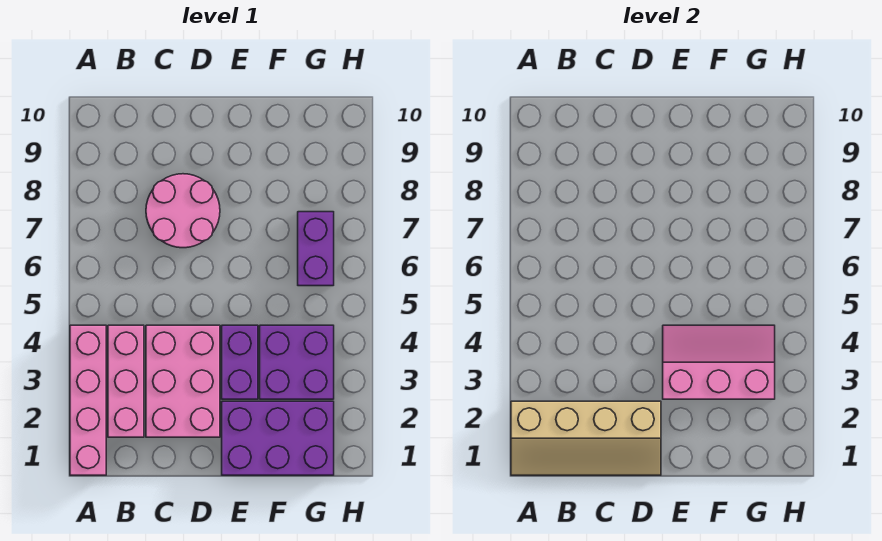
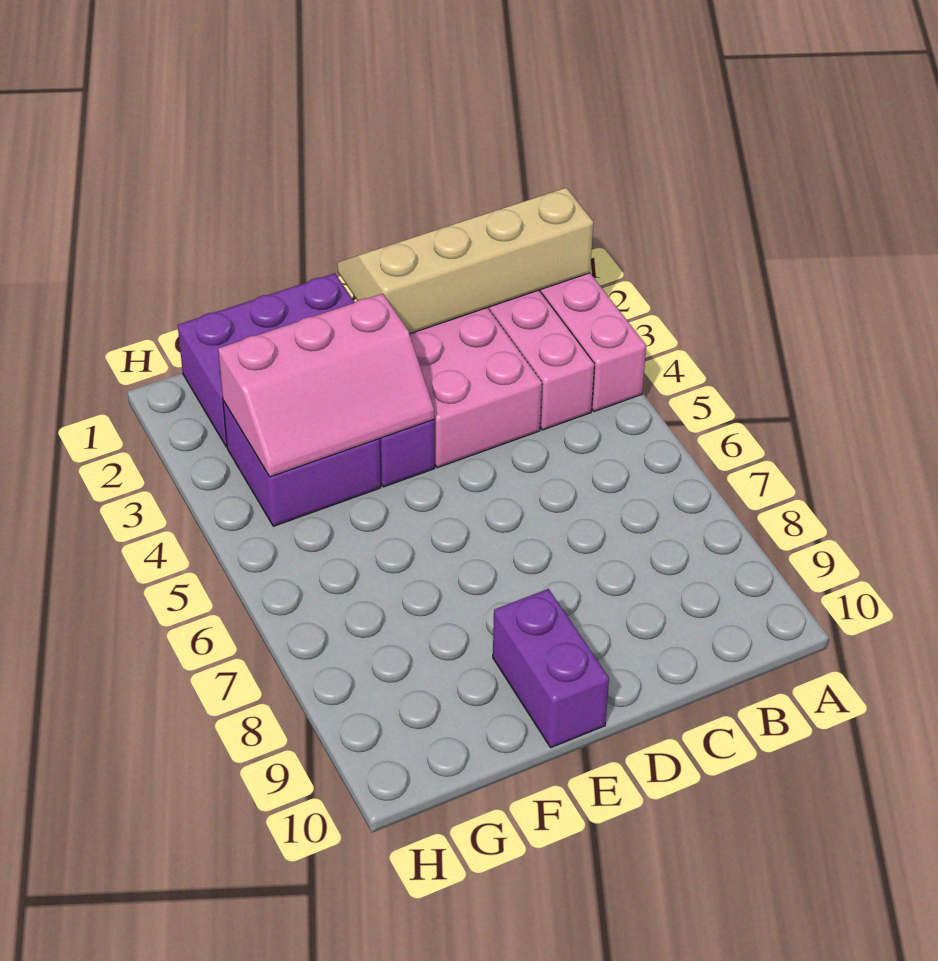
pink 2x2 round brick [146,174,220,248] -> none
purple 1x2 brick [298,212,334,286] -> purple 1x2 brick moved to [493,589,609,747]

